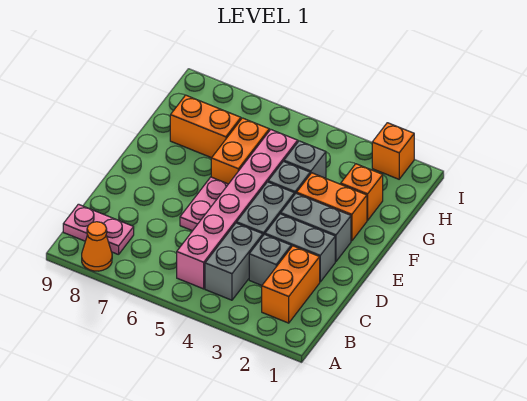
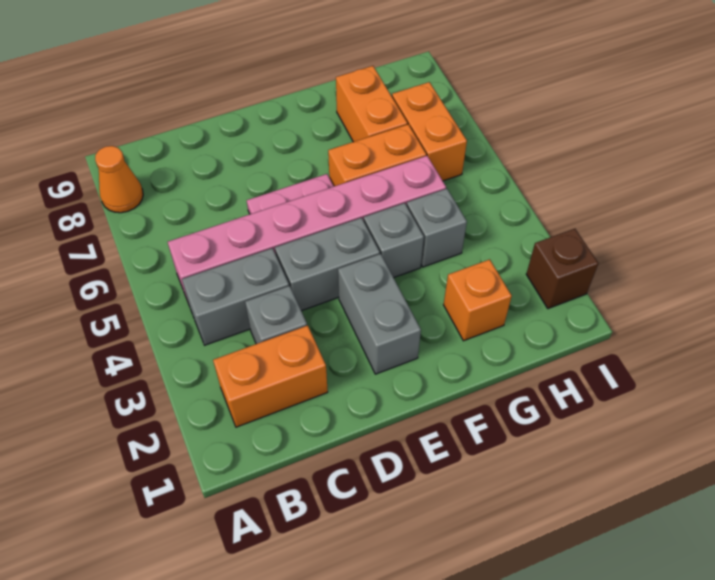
pink 1x2 plate [63,204,134,255] -> none
grey 1x2 brick [265,214,335,282] -> none
orange 1x2 brick [297,173,367,241] -> orange 1x2 brick moved to [392,82,467,181]
orange 1x1 brick [372,123,414,179] -> brown 1x1 brick [526,229,598,309]

